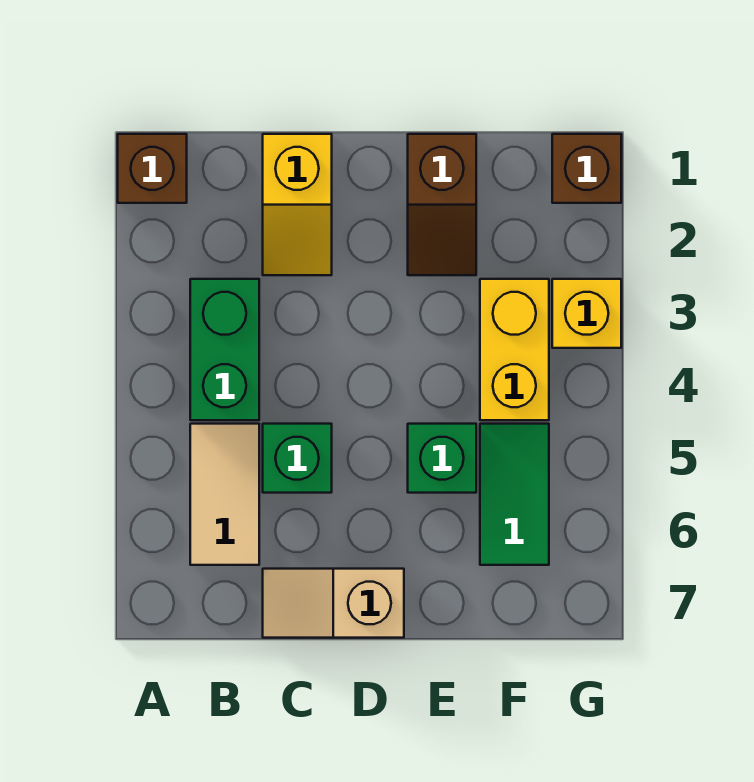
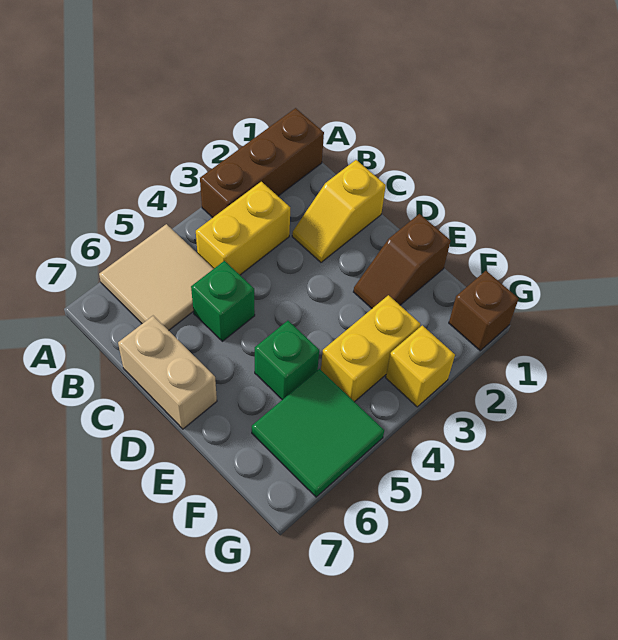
brown 1x1 brick [118,134,187,203] -> brown 1x3 brick [200,108,324,218]
green 1x2 brick [190,279,259,420] -> yellow 1x2 brick [196,182,290,275]
tan 1x2 tile [190,424,259,565] -> tan 2x2 tile [99,224,214,330]
tan 1x2 slope [263,569,404,638] -> tan 1x2 brick [118,316,217,429]
green 1x2 tile [480,424,549,565] -> green 2x2 tile [252,369,384,497]

